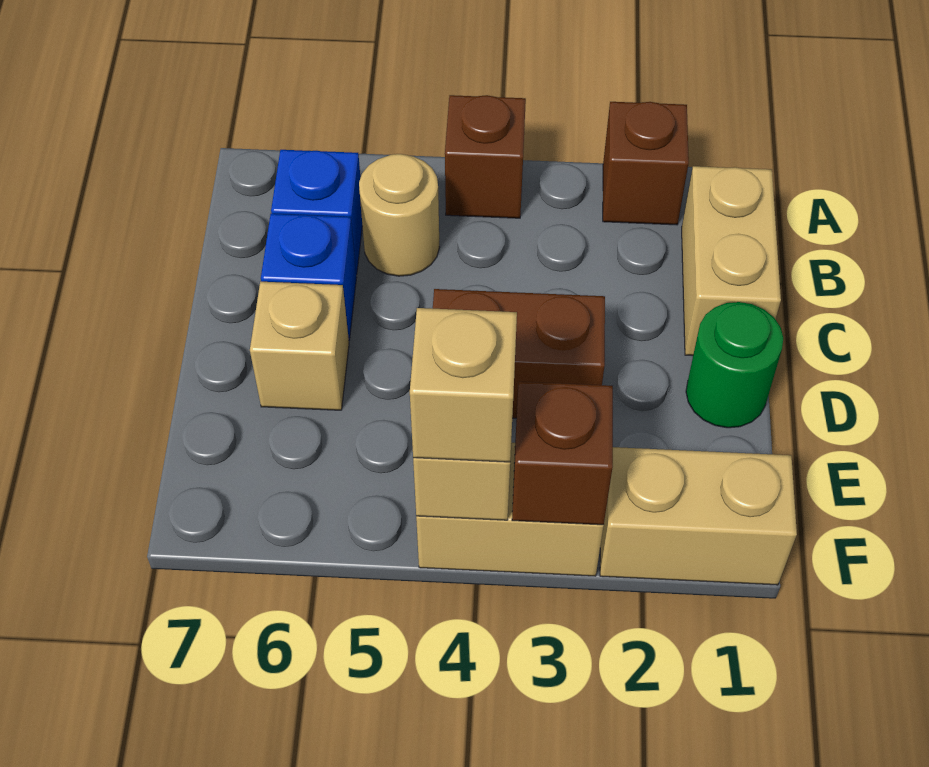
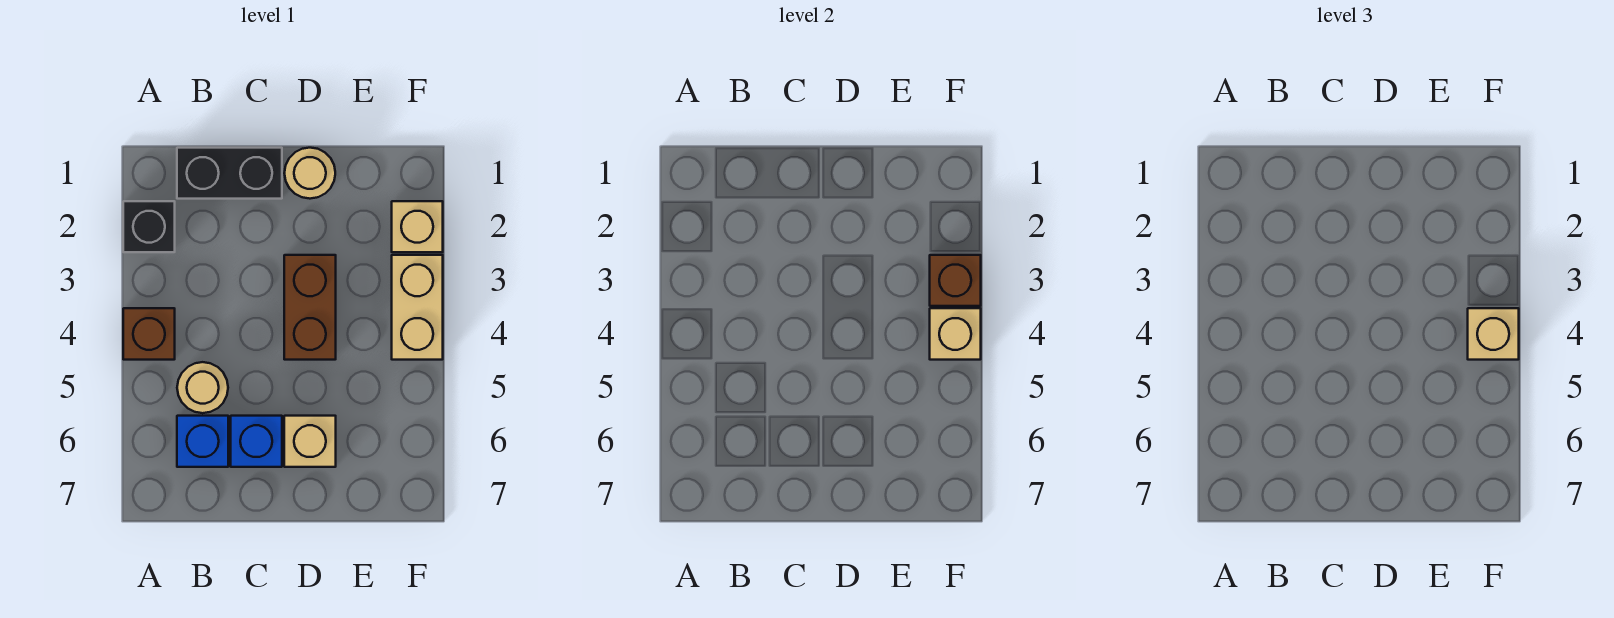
brown 1x1 brick [603,102,689,225] -> black 1x1 brick [123,201,175,252]
tan 1x2 brick [682,166,781,356] -> black 1x2 brick [177,148,282,199]
green 1x1 round brick [686,302,783,428] -> tan 1x1 round brick [284,148,335,199]
tan 1x2 brick [600,447,797,585] -> tan 1x1 brick [392,201,443,252]

